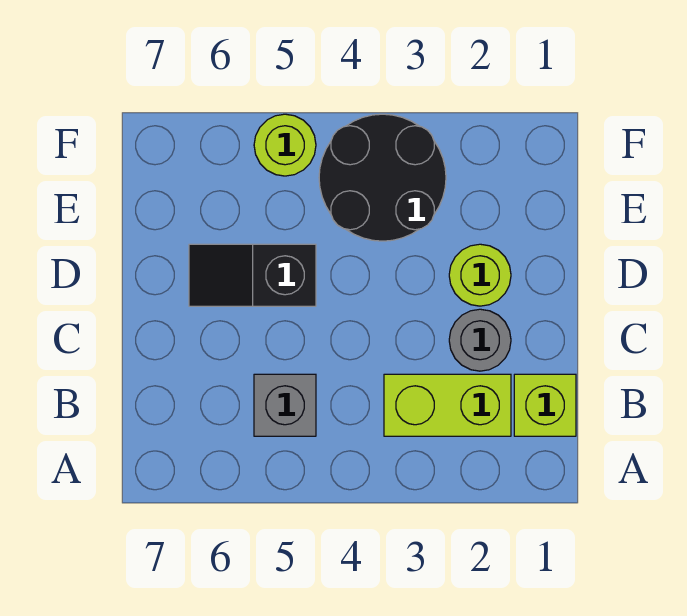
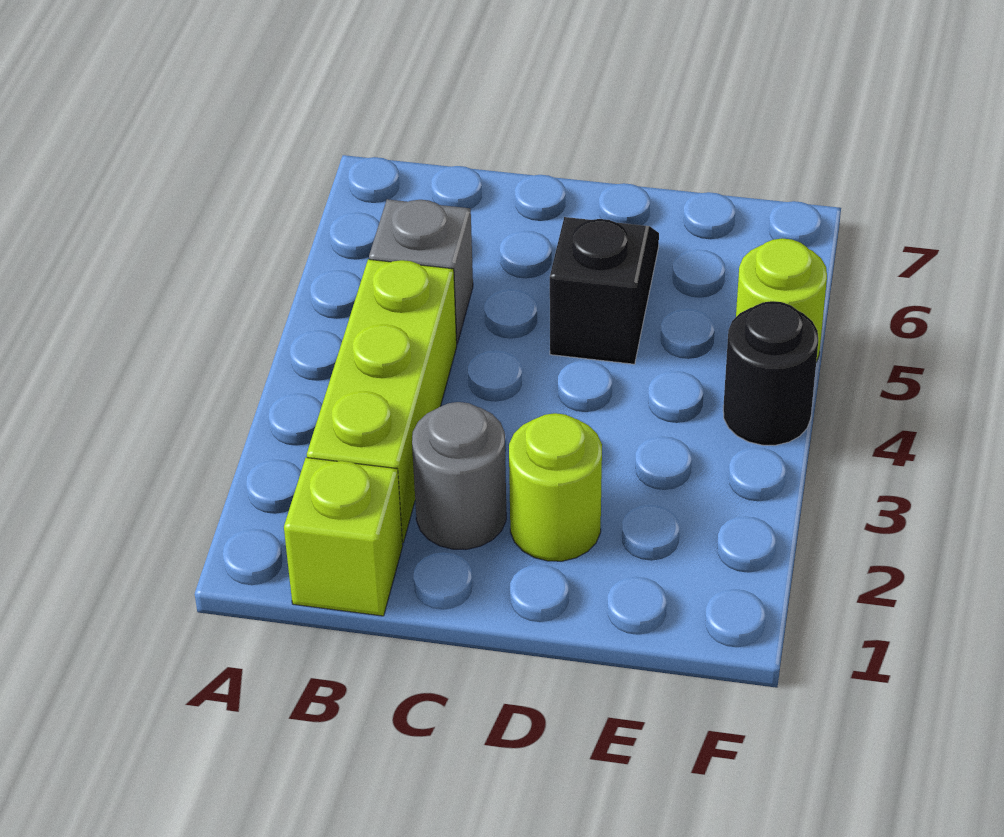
lime 1x2 brick [384,374,511,436] -> lime 1x3 brick [307,259,457,543]
black 2x2 round brick [319,114,446,241] -> black 1x1 round brick [723,301,818,445]

